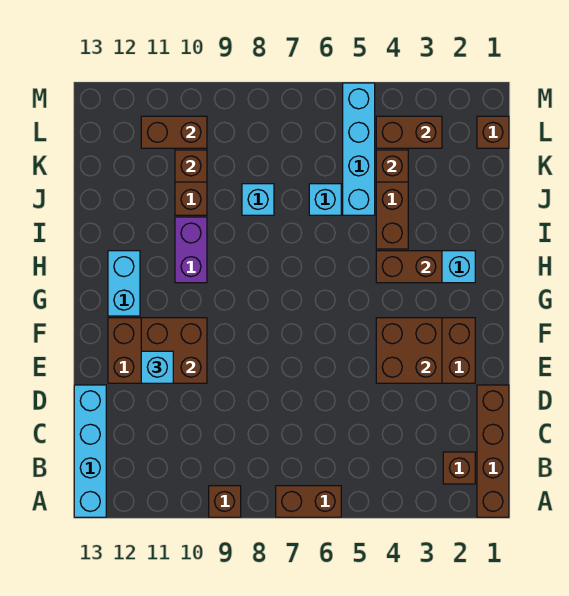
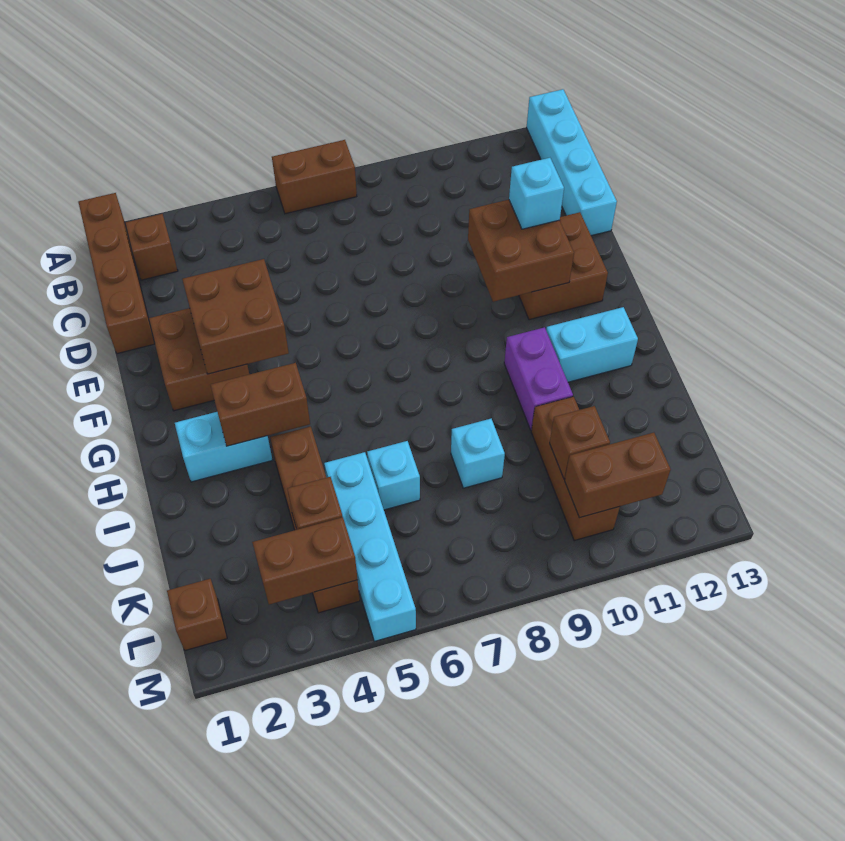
brown 1x1 brick [209,486,241,517] -> none
cyan 1x2 brick [108,251,140,316] -> cyan 1x2 brick turned to [546,307,638,382]

